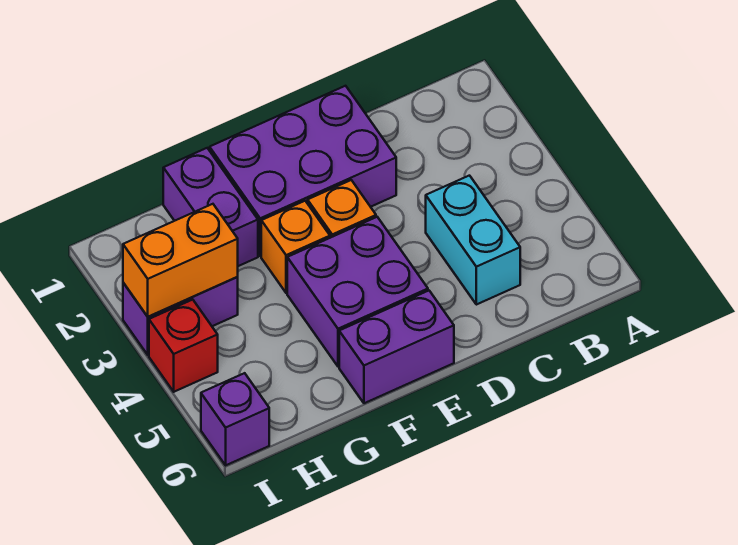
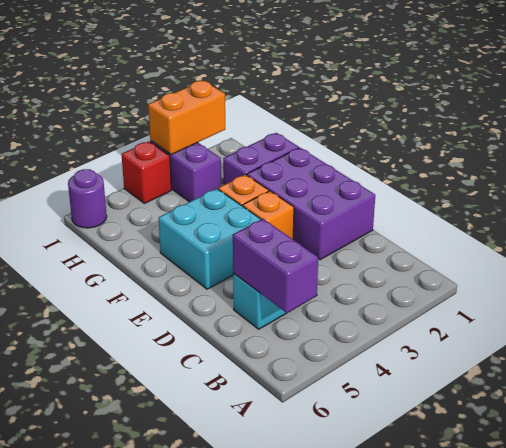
purple 2x2 brick [287,217,428,367] -> cyan 2x2 brick [159,189,261,289]
purple 1x2 brick [339,291,454,403] -> purple 1x2 brick moved to [233,219,318,313]
orange 1x2 brick [123,204,238,317] -> orange 1x2 brick turned to [148,80,225,155]
purple 1x1 brick [201,373,269,465] -> purple 1x1 round brick [68,169,107,228]

